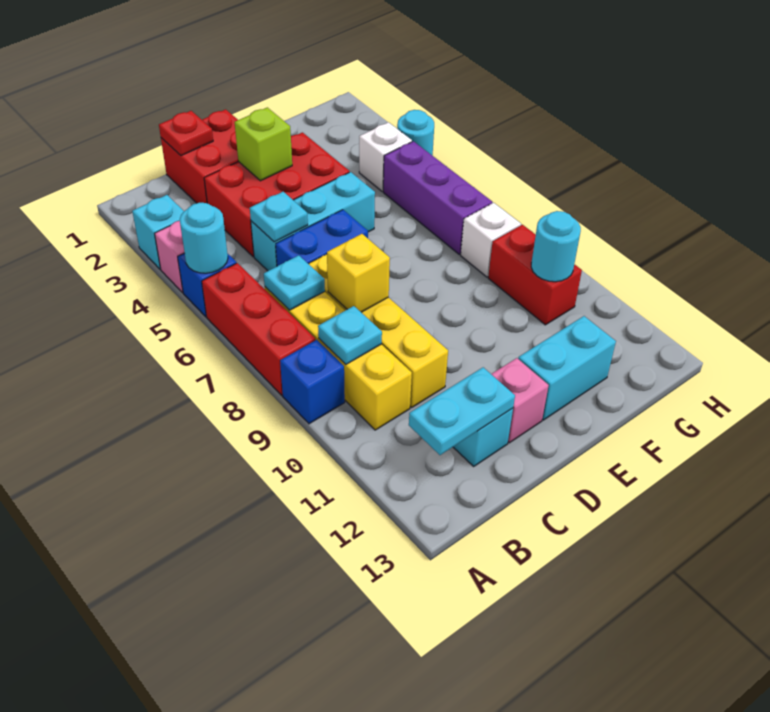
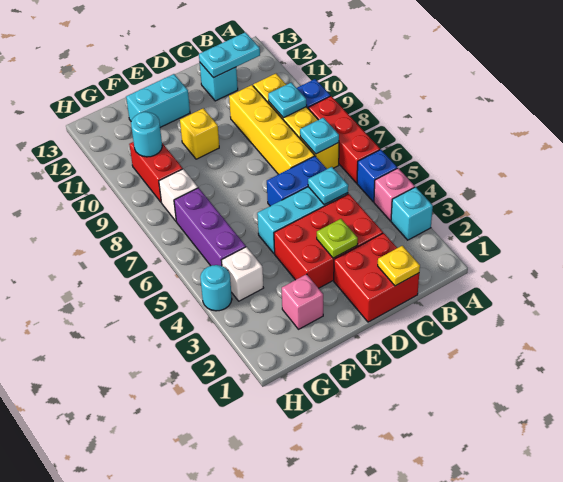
cyan 1x1 round brick [180,203,228,273] -> none
red 1x1 plate [159,111,213,156] -> yellow 1x1 plate [378,246,420,286]
yellow 1x1 brick [327,234,390,312] -> yellow 1x1 brick moved to [180,108,219,159]
lime 1x1 brick [235,107,292,181] -> lime 1x1 plate [317,219,358,258]
pink 1x1 brick [491,358,549,443] -> pink 1x1 brick moved to [282,274,323,329]

